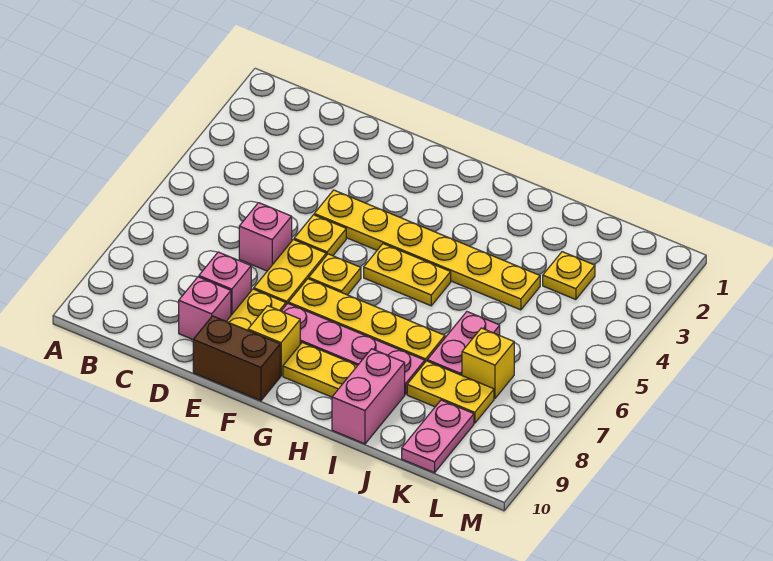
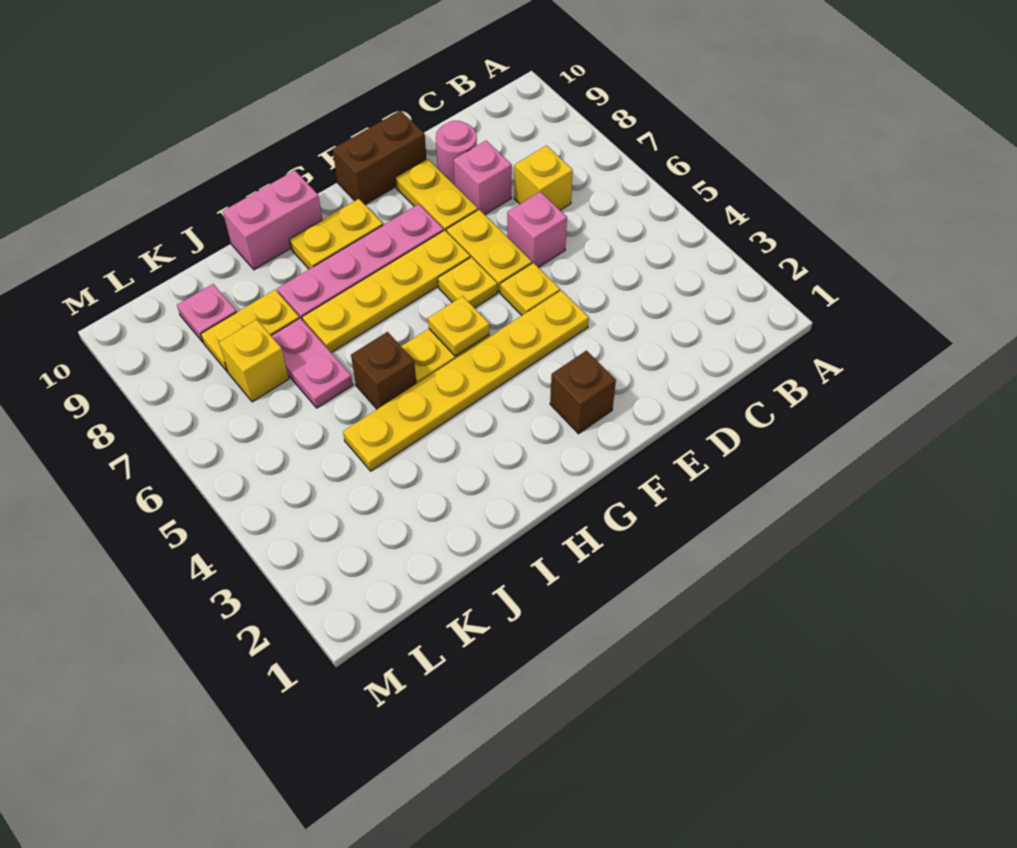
pink 1x1 brick [179,277,231,339] -> pink 1x1 round brick [436,121,477,185]
none -> brown 1x1 brick [550,351,616,434]
yellow 1x1 brick [248,306,300,376] -> yellow 1x1 brick moved to [514,146,573,210]
none -> brown 1x1 brick [351,332,416,409]
pink 1x2 brick [332,349,405,444] -> pink 1x2 brick turned to [223,170,323,270]
yellow 1x1 plate [543,252,595,300] -> yellow 1x1 plate moved to [428,296,490,356]
pink 1x2 plate [402,400,474,473] -> pink 1x1 plate [177,284,236,342]

